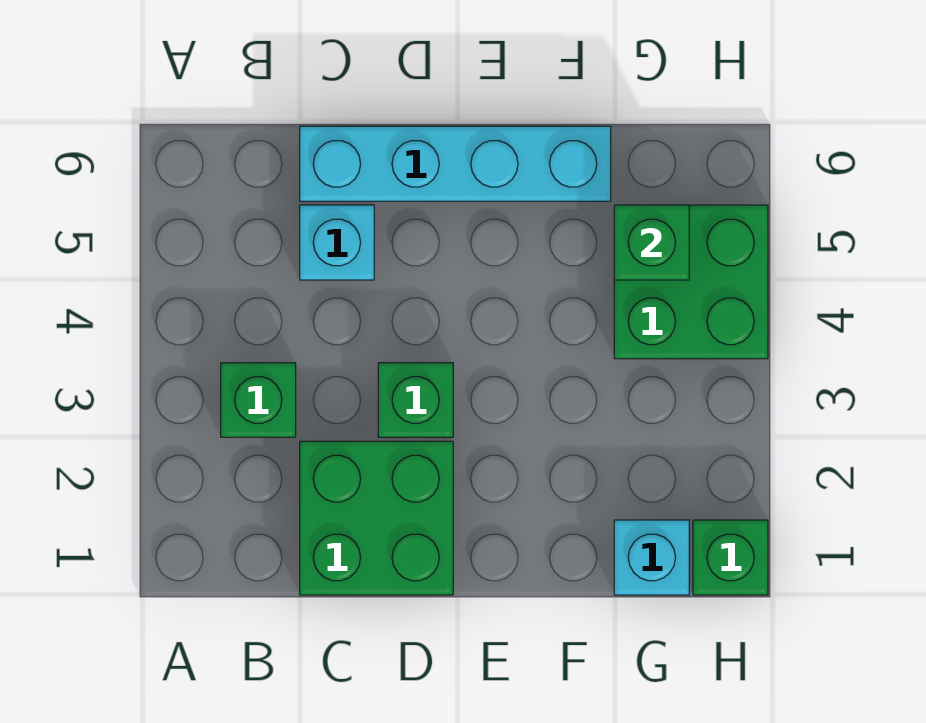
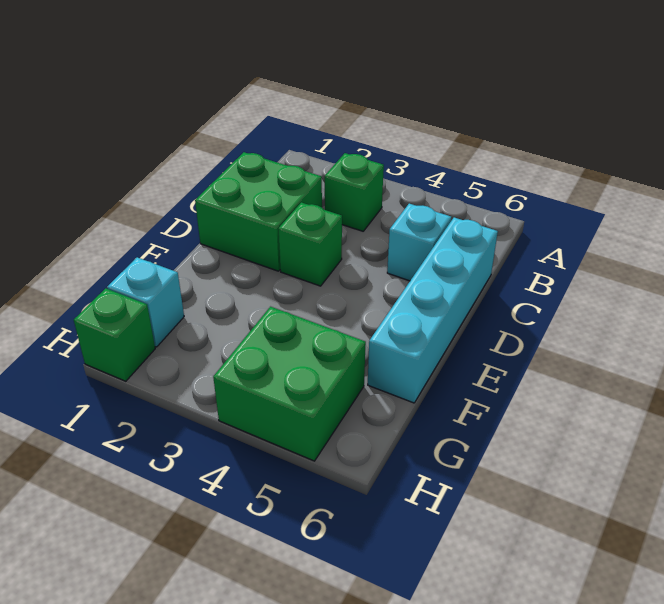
green 1x1 brick [614,205,689,280] -> none

